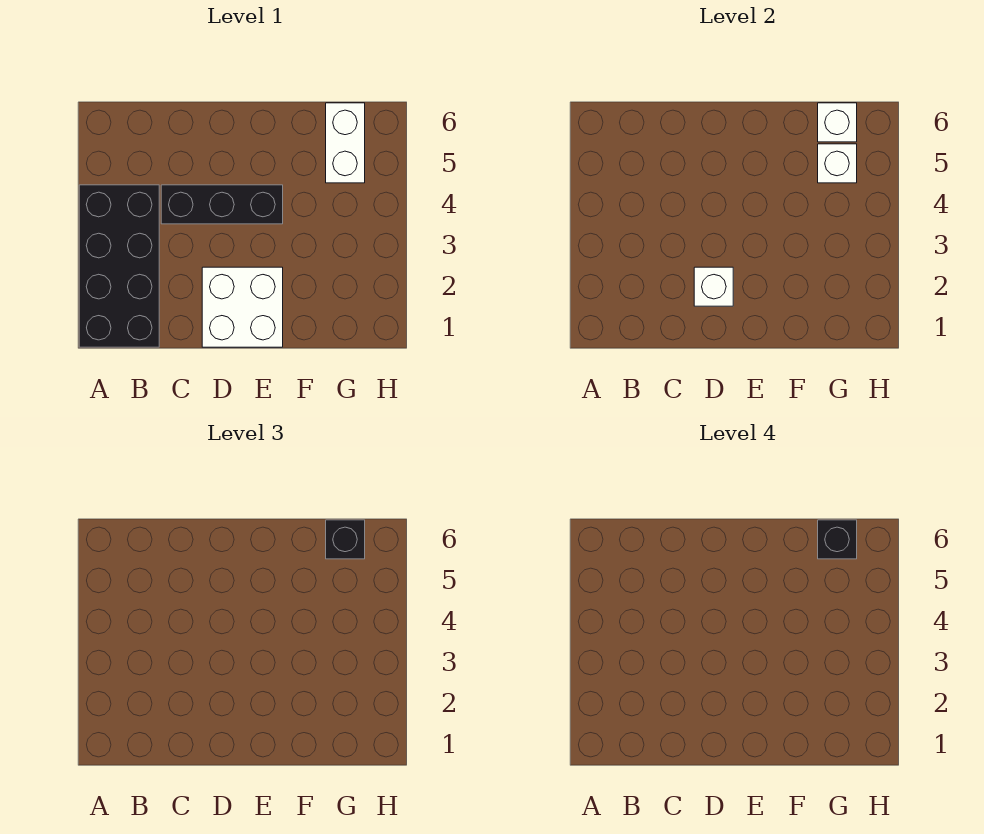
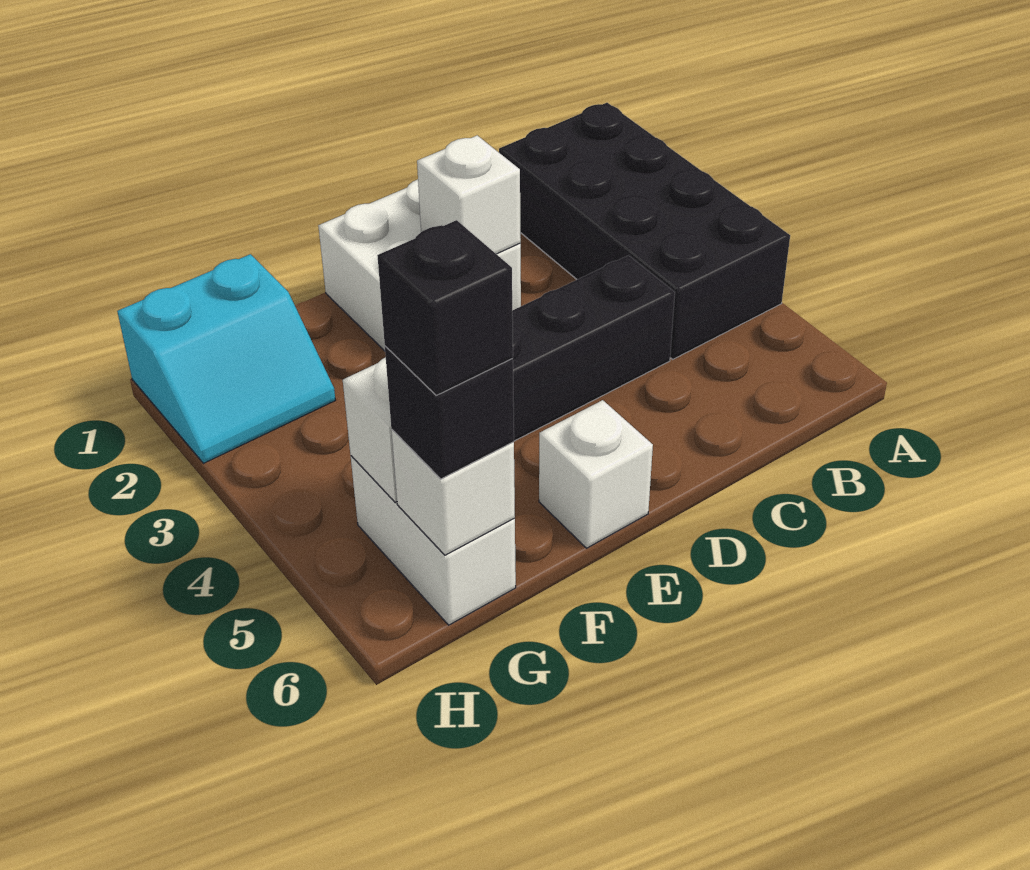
none -> white 1x1 brick [539,400,653,548]
none -> cyan 2x2 slope [117,254,335,463]

